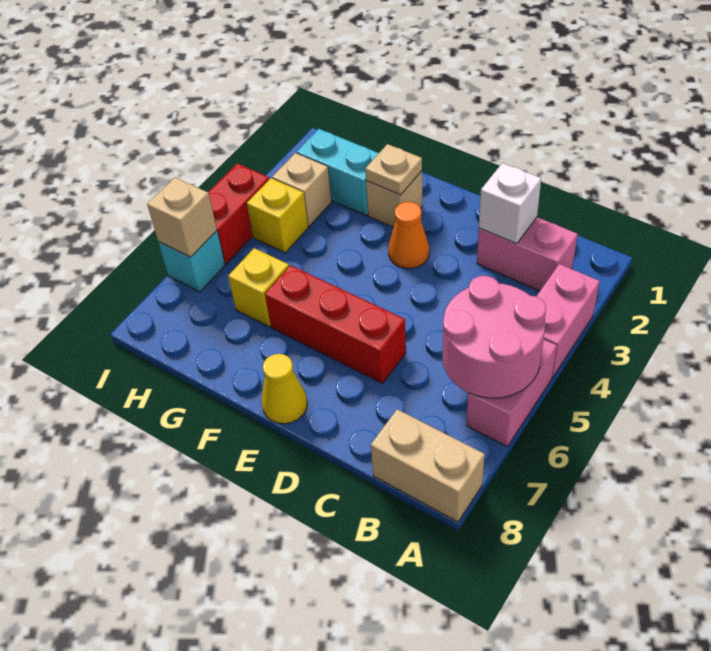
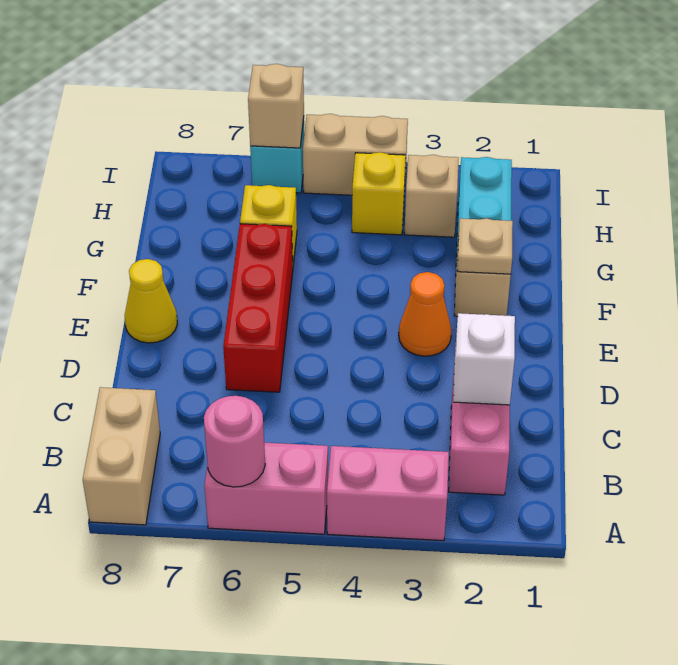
pink 2x2 round brick [443,276,546,398] -> pink 1x1 round brick [204,396,265,487]
red 1x2 brick [208,163,269,264] -> tan 1x2 brick [303,114,408,195]

